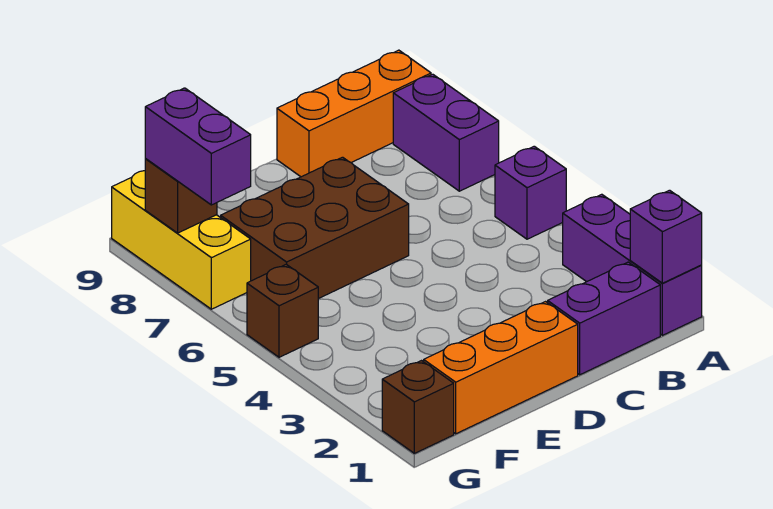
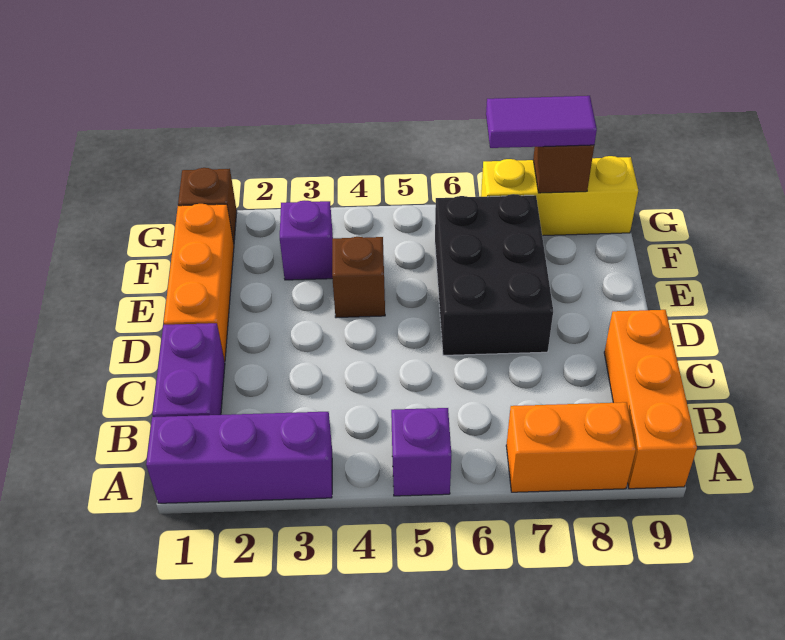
purple 1x1 brick [630,190,702,283] -> purple 1x1 brick moved to [280,201,333,280]
purple 1x2 brick [393,74,499,191] -> orange 1x2 brick [506,402,636,492]
brown 2x3 brick [221,157,409,299] -> black 2x3 brick [435,194,553,355]
brown 1x1 brick [247,264,318,357] -> brown 1x1 brick moved to [332,237,385,318]
purple 1x2 brick [145,88,251,205] -> purple 1x2 tile [486,96,597,148]

